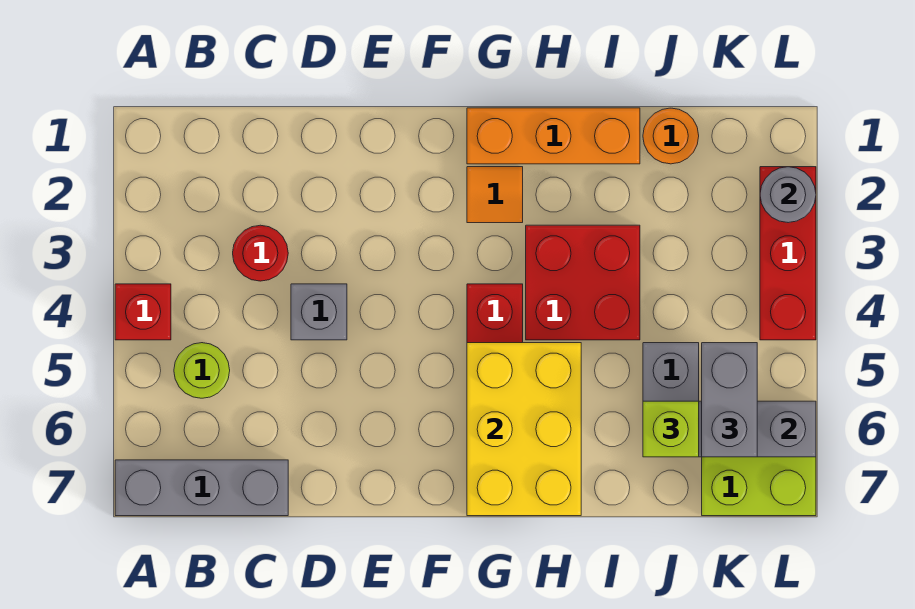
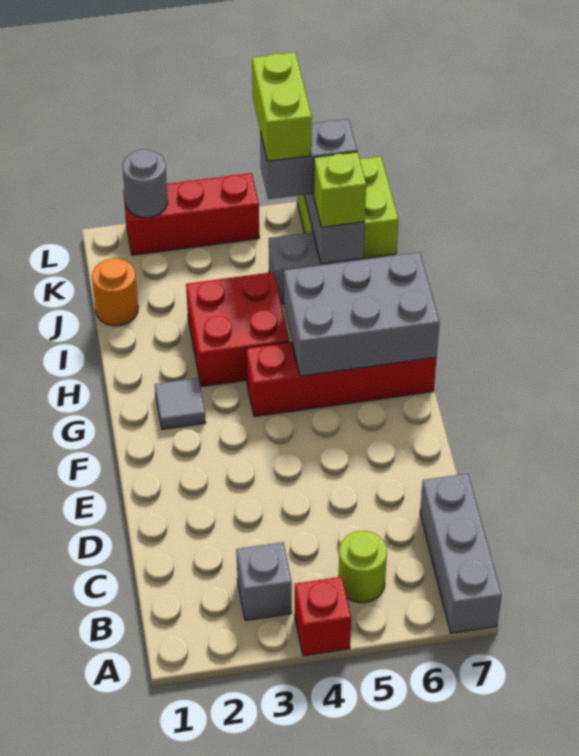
red 1x1 round brick [233,225,288,281] -> none
grey 1x1 brick [291,284,347,340] -> grey 1x1 brick moved to [236,542,292,621]
orange 1x3 brick [467,108,640,164] -> none
orange 1x1 tile [467,167,523,223] -> grey 1x1 tile [155,378,206,430]
yellow 2x3 brick [467,343,581,516] -> grey 2x3 brick [284,252,440,376]
none -> lime 1x2 brick [252,52,312,161]

